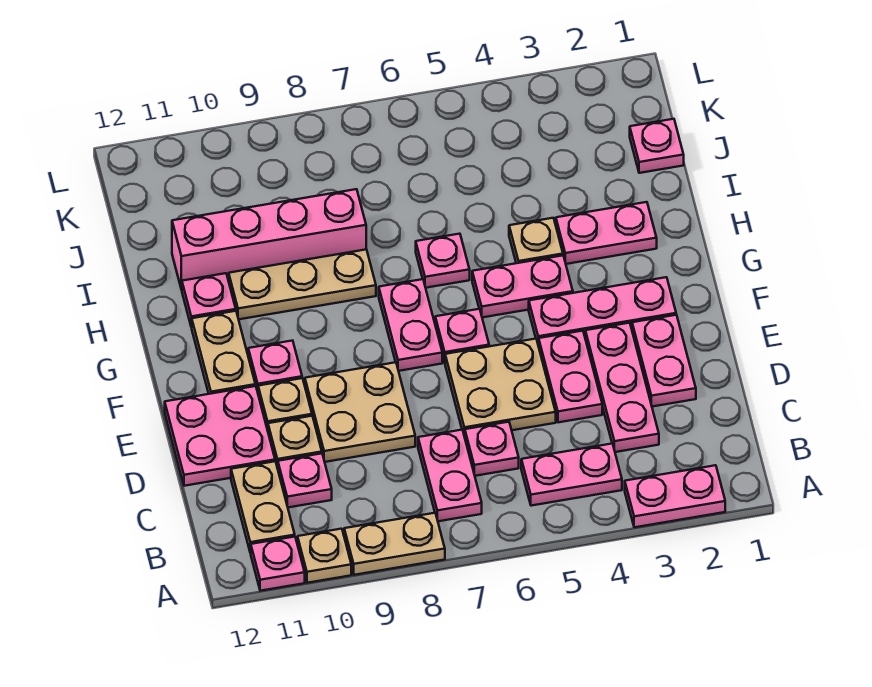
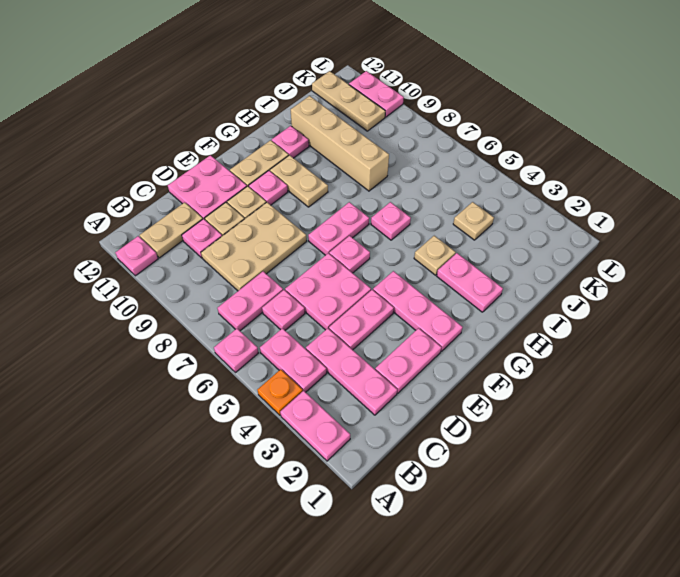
none -> orange 1x1 plate [257,369,303,415]
tan 1x2 plate [344,513,445,575] -> tan 1x2 plate moved to [270,155,328,207]
tan 1x1 plate [298,529,351,583] -> tan 1x1 plate moved to [453,202,494,240]
pink 1x3 plate [585,323,659,452] -> pink 1x3 plate turned to [306,328,397,415]
tan 2x2 plate [445,339,556,437] -> pink 2x2 plate [285,253,371,330]
tan 2x2 plate [305,362,415,462] -> tan 2x3 plate [201,202,307,291]
pink 1x2 plate [472,256,573,317] -> pink 1x2 plate moved to [349,71,404,117]
tan 1x3 plate [229,249,376,319] -> tan 1x3 plate moved to [312,71,385,131]
pink 1x4 brick [172,189,366,290] -> tan 1x4 brick [291,96,389,191]
pink 1x1 plate [630,119,684,173] -> pink 1x1 plate moved to [214,329,258,373]

